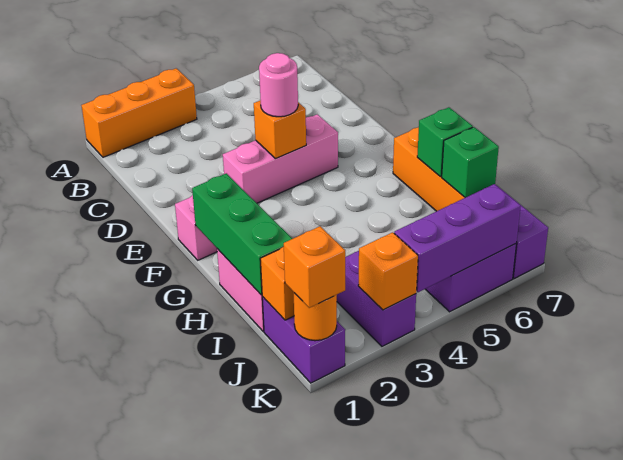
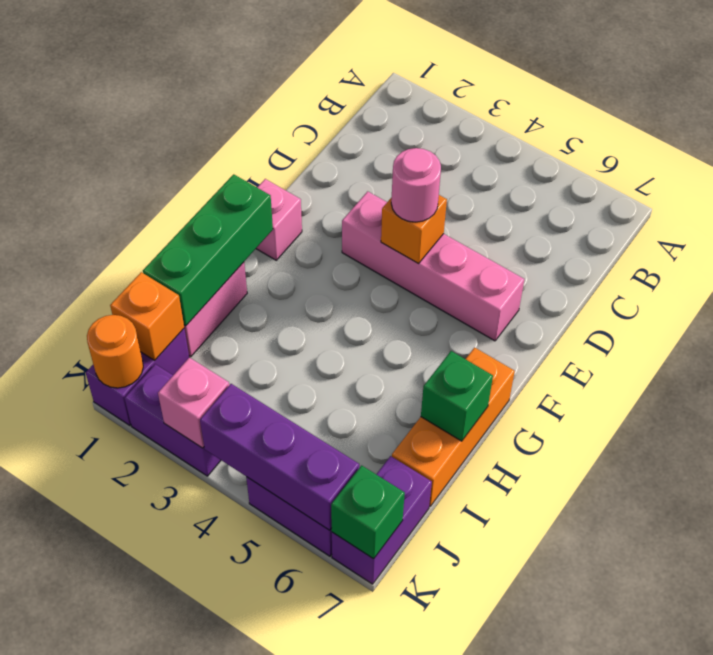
orange 1x3 brick [81,68,197,157] -> none
pink 1x3 brick [223,114,338,203] -> pink 1x4 brick [342,191,524,341]
green 1x1 brick [442,127,499,197] -> green 1x1 brick moved to [331,465,405,559]
purple 1x2 brick [337,251,416,346] -> purple 1x2 brick turned to [125,364,221,476]
orange 1x1 brick [284,226,345,308] -> none
orange 1x1 brick [358,232,418,310] -> pink 1x1 brick [158,357,229,448]

